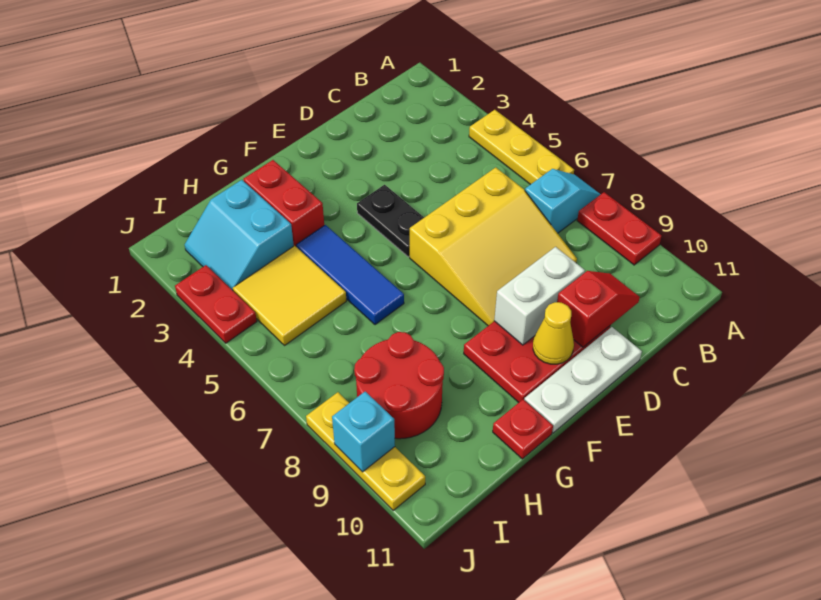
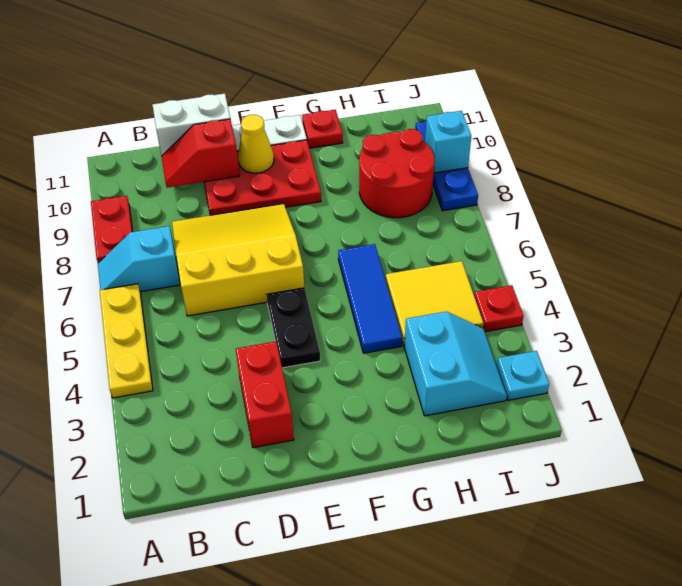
white 1x2 brick [494,247,585,345] -> white 1x2 brick moved to [153,93,230,156]
red 1x2 brick [244,160,324,246] -> red 1x2 brick moved to [236,341,294,448]
none -> cyan 1x1 plate [497,351,549,400]
red 1x2 plate [175,265,257,343] -> red 1x1 plate [474,285,524,332]
yellow 1x3 plate [306,392,425,510] -> blue 1x3 plate [415,121,478,211]

